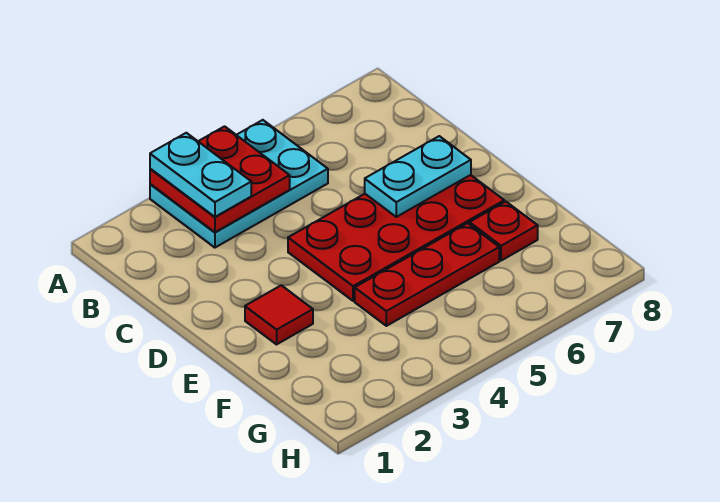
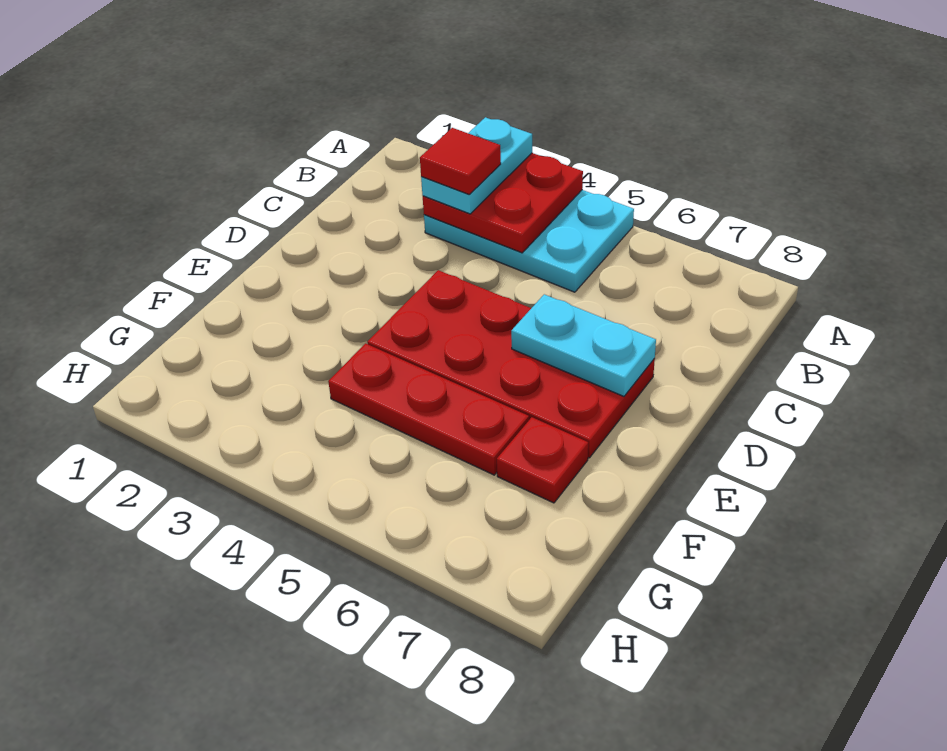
red 1x1 tile [245,285,313,344] -> red 1x1 tile moved to [420,128,501,194]

